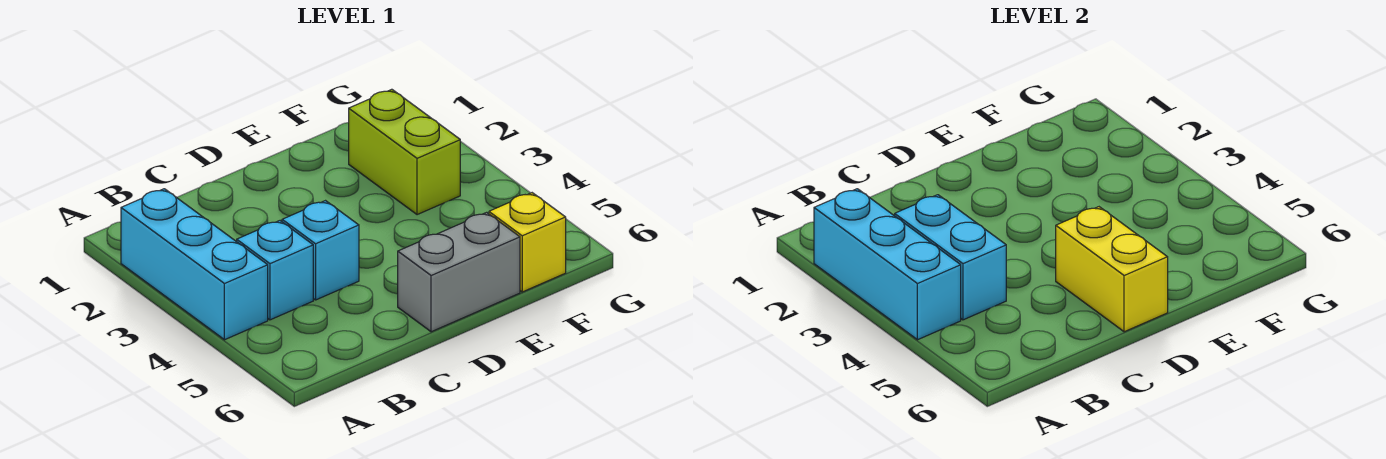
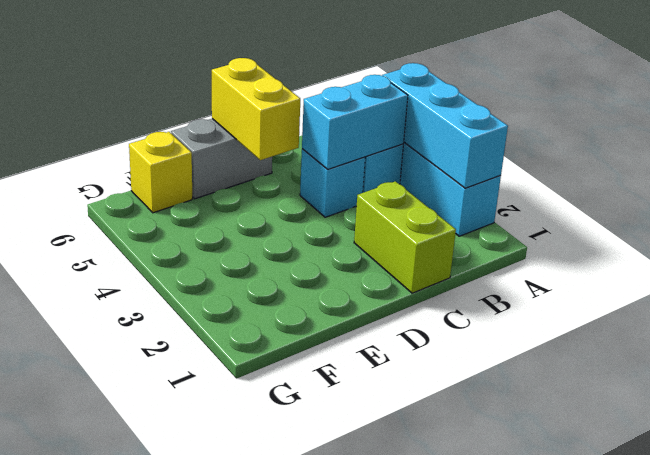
cyan 1x2 brick [895,195,1006,320] -> cyan 1x2 brick turned to [302,75,408,169]
lime 1x2 brick [348,89,460,215] -> lime 1x2 brick moved to [354,181,456,293]

